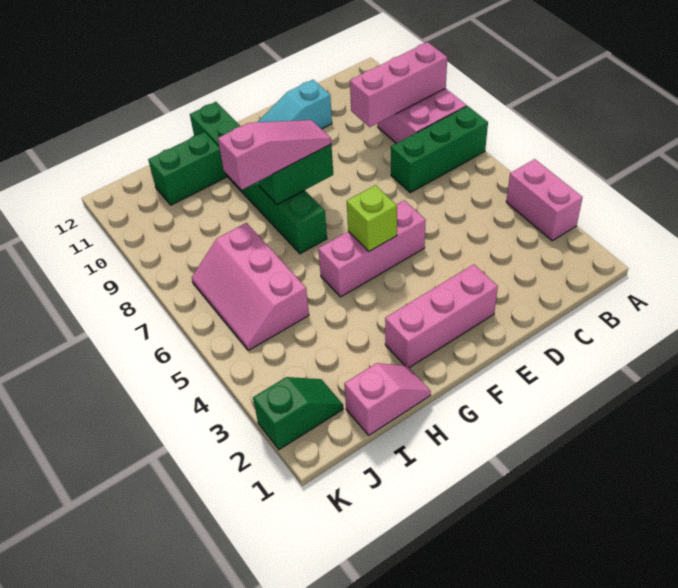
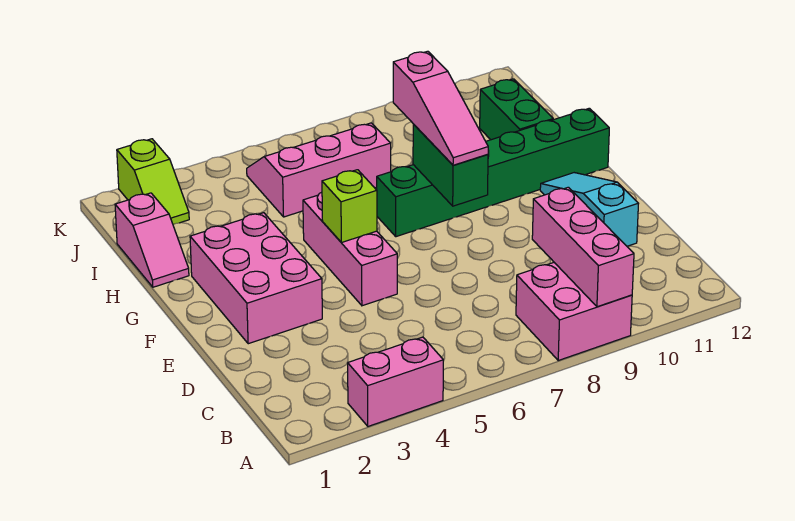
green 1x3 brick [391,106,488,193] -> none
pink 1x3 brick [385,264,498,368] -> pink 2x3 brick [190,213,322,344]
green 1x2 slope [253,377,343,450] -> lime 1x2 slope [117,139,189,225]

